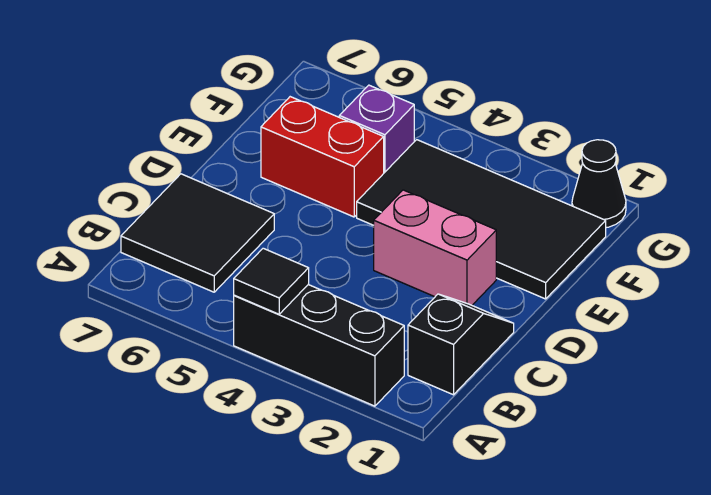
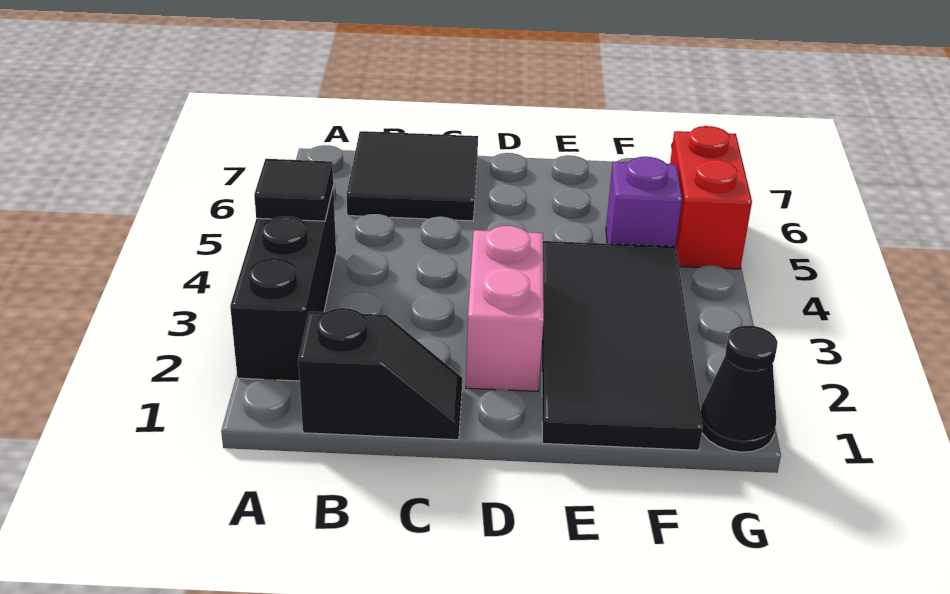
red 1x2 brick [261,97,384,217] -> red 1x2 brick moved to [670,126,752,269]

